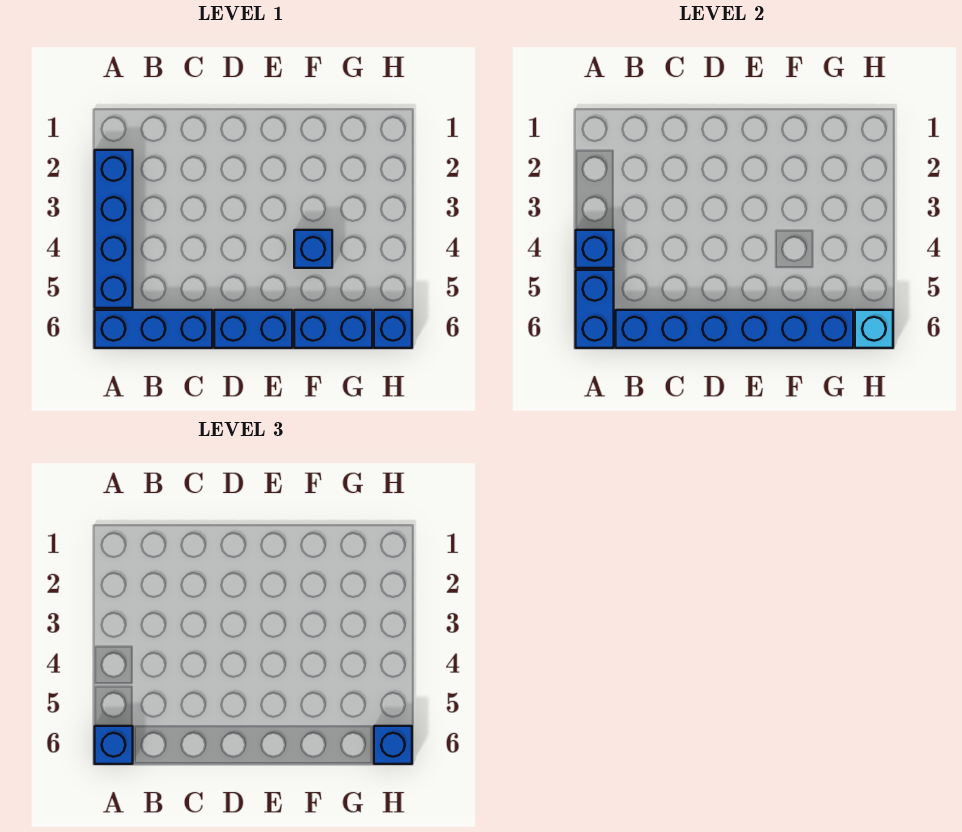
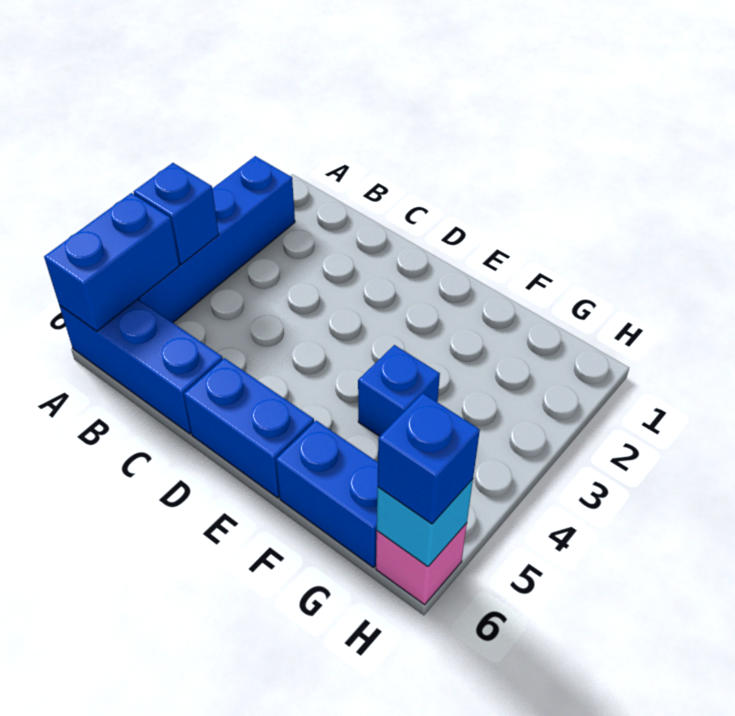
blue 1x1 brick [95,726,133,764] -> none
blue 1x6 brick [616,310,853,348] -> none
blue 1x1 brick [374,310,412,348] -> pink 1x1 brick [376,523,467,605]

